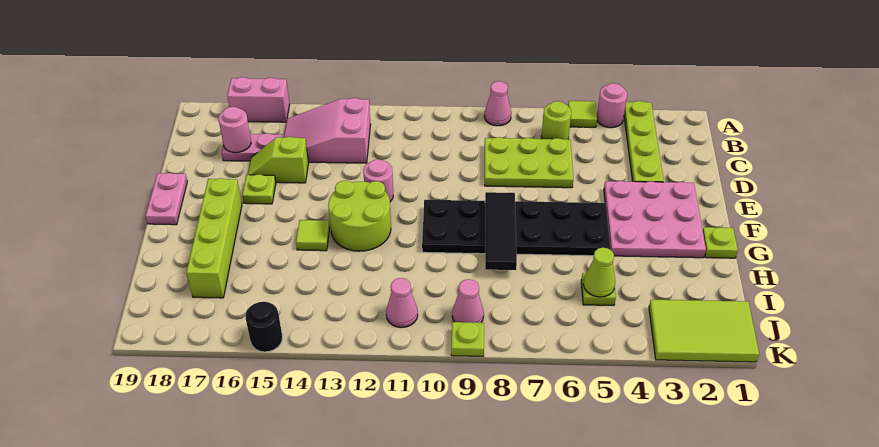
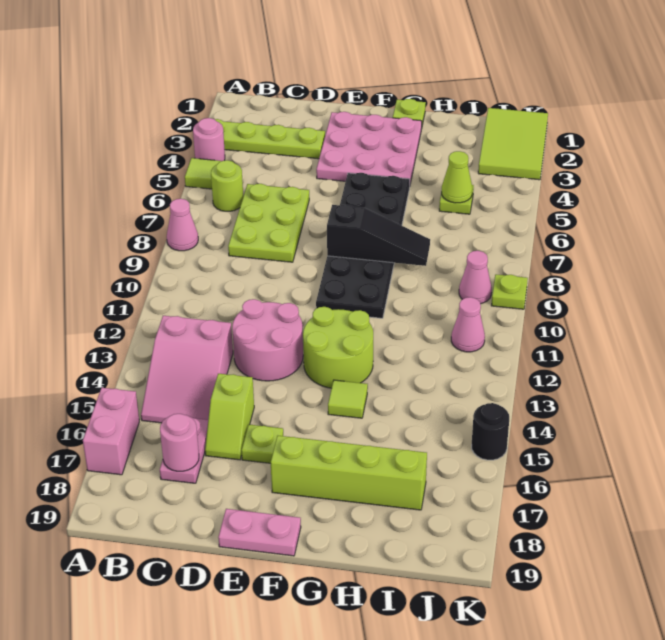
pink 1x1 round brick [363,159,393,202] -> pink 2x2 round brick [232,299,303,381]
black 1x3 tile [485,192,517,270] -> black 1x3 slope [327,205,430,266]

